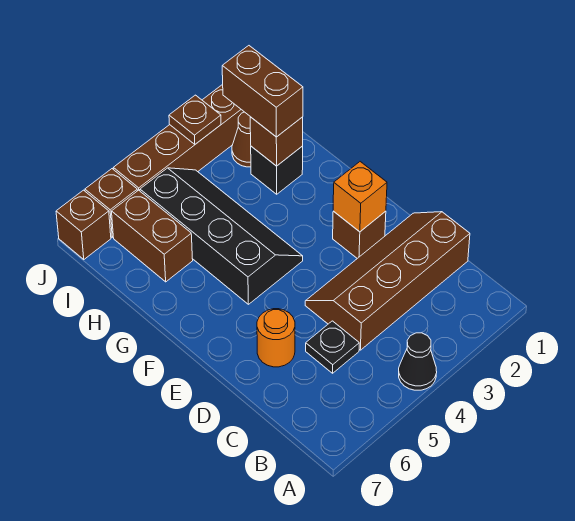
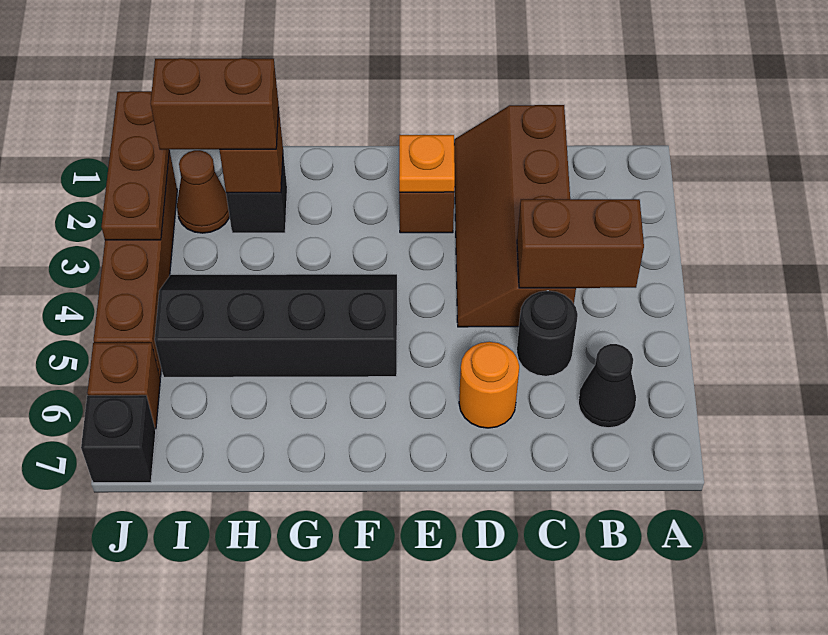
black 1x1 cone [399,333,437,390] -> black 1x1 cone moved to [578,344,636,428]
black 1x1 plate [306,321,359,373] -> black 1x1 round brick [517,291,578,376]
orange 1x1 brick [333,162,387,232] -> orange 1x1 plate [399,135,455,192]
brown 1x2 brick [112,190,193,282] -> brown 1x2 brick moved to [517,199,644,288]
brown 1x1 plate [169,95,221,144] -> brown 1x3 plate [101,91,169,240]
brown 1x1 brick [56,190,111,259] -> black 1x1 brick [81,395,156,483]

